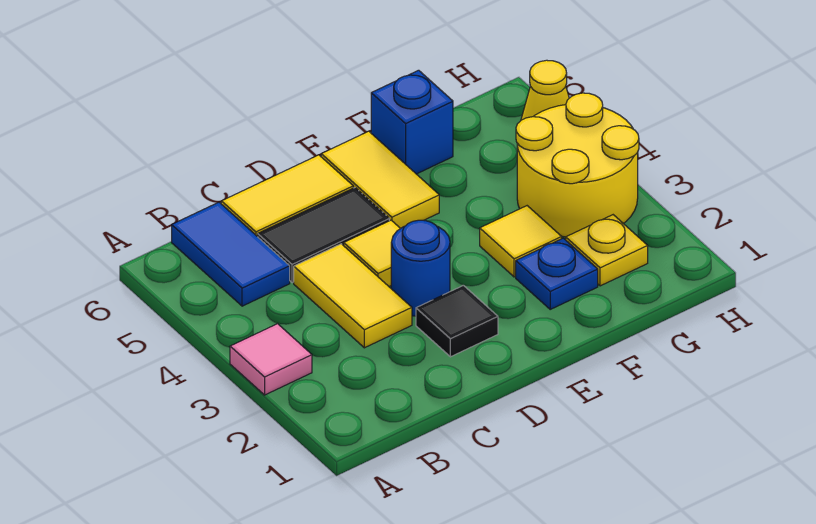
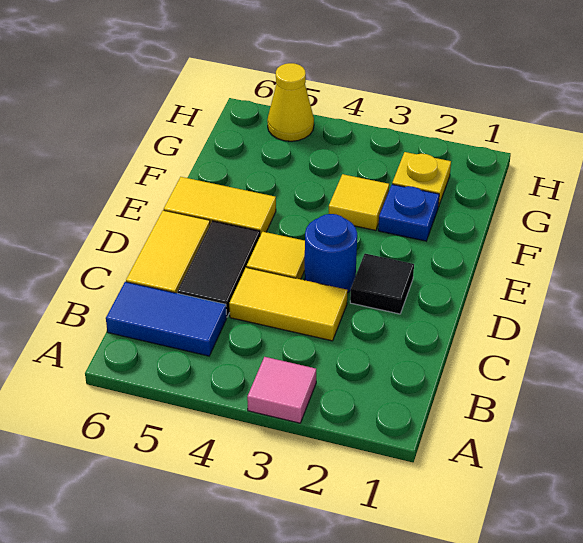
blue 1x1 brick [371,70,453,174] -> none
yellow 2x2 round brick [516,93,639,237] -> none

